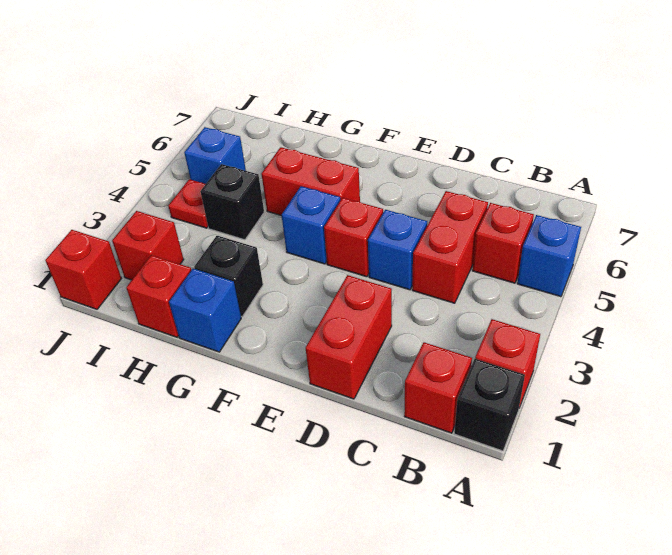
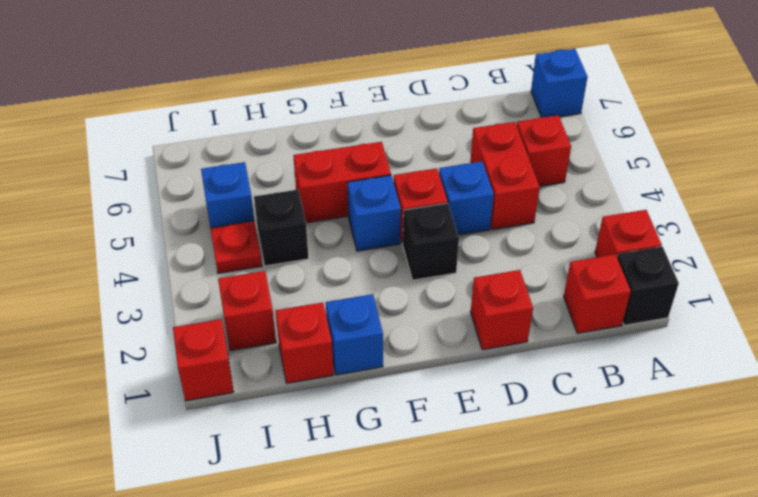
blue 1x1 brick [517,215,581,297] -> blue 1x1 brick moved to [531,49,588,117]
red 1x2 brick [306,275,392,399] -> red 1x1 brick [471,270,533,350]
black 1x1 brick [194,236,263,316] -> black 1x1 brick moved to [403,203,459,280]

